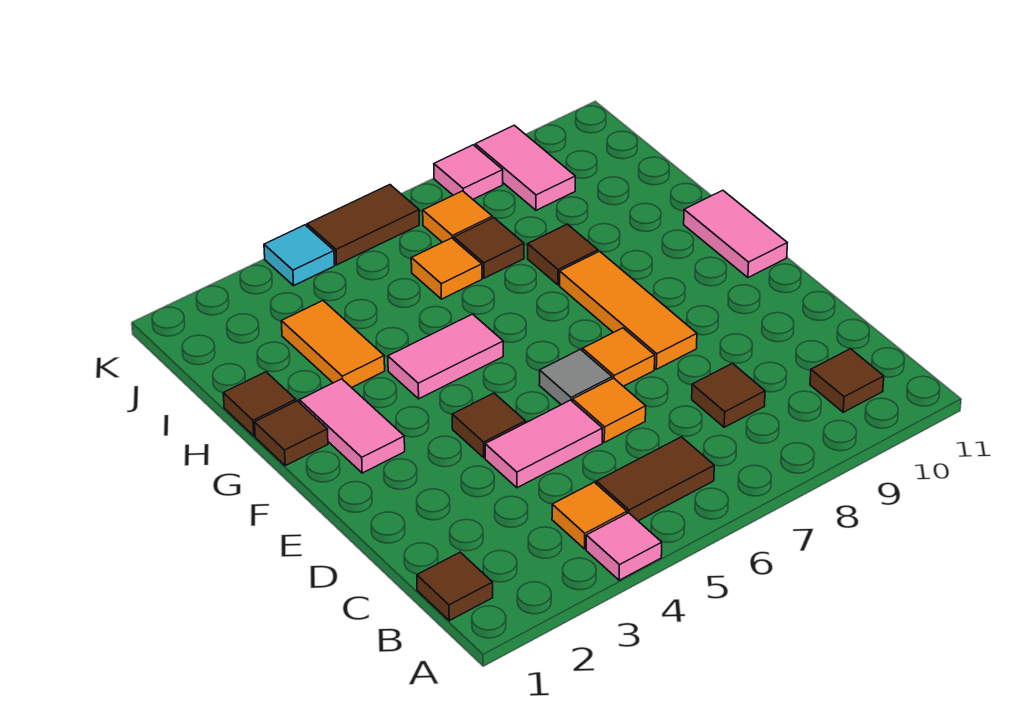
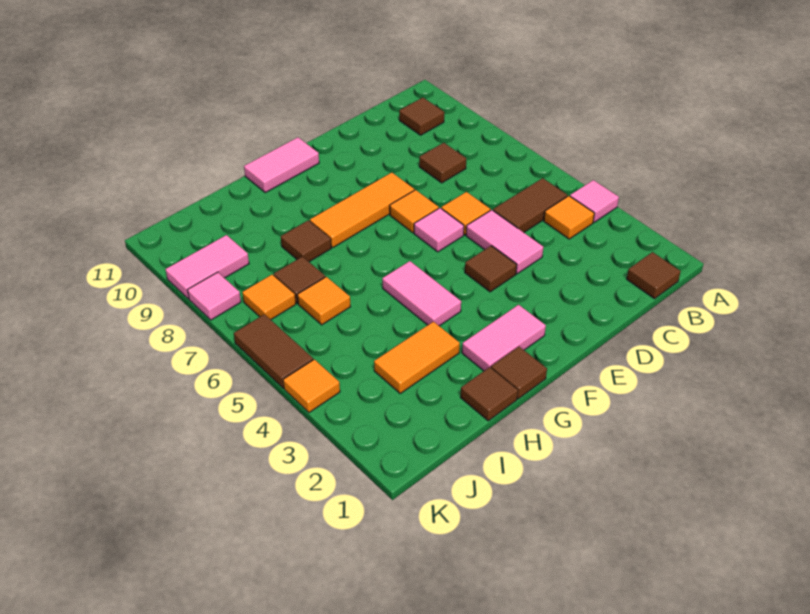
brown 1x2 tile [596,437,714,521] -> brown 1x2 tile turned to [493,178,567,232]
grey 1x1 tile [539,349,612,405] -> pink 1x1 tile [414,208,464,252]
cyan 1x1 tile [264,225,335,286] -> orange 1x1 tile [283,359,340,412]

